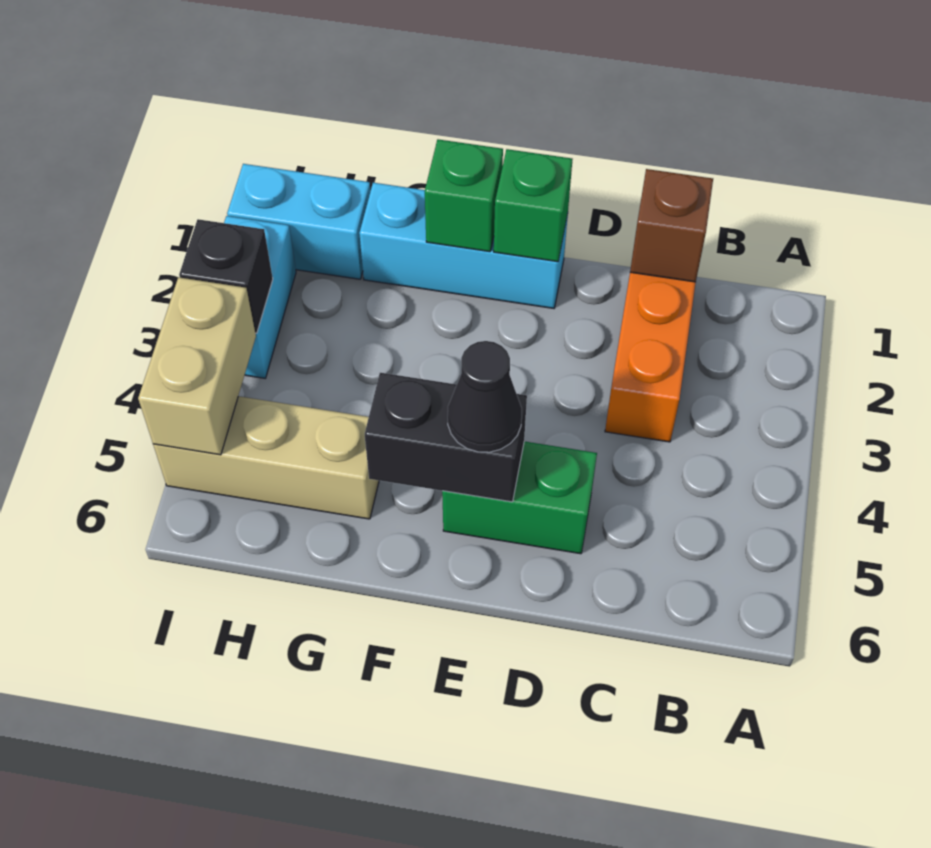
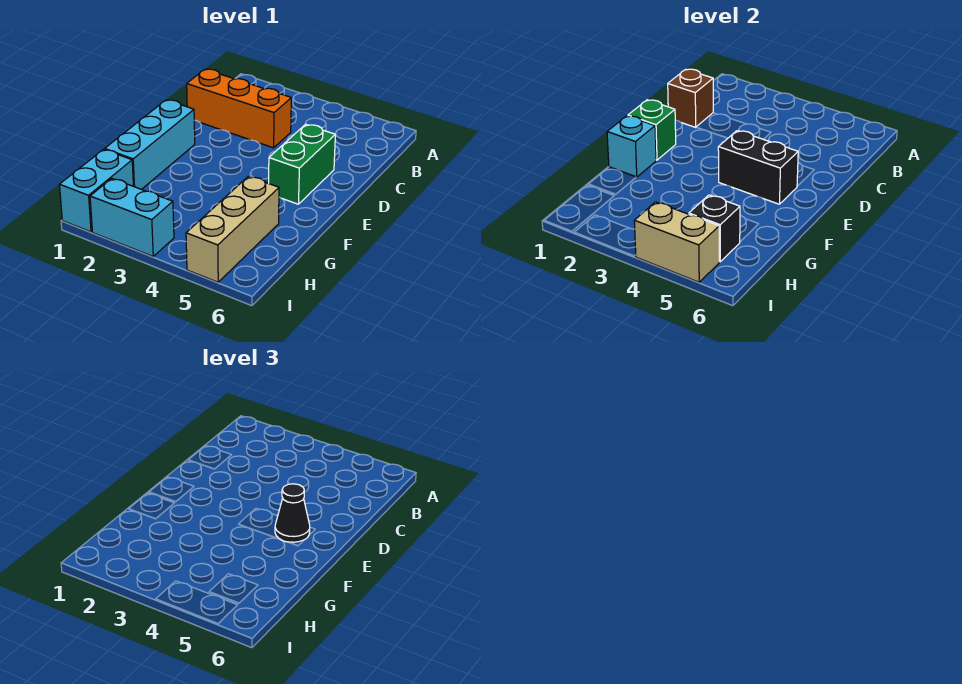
black 1x2 brick [365,373,527,502] -> black 1x2 brick turned to [718,131,798,204]
green 1x1 brick [425,139,503,252] -> cyan 1x1 brick [607,116,656,177]
black 1x1 brick [179,219,273,333] -> black 1x1 brick moved to [689,195,740,262]

